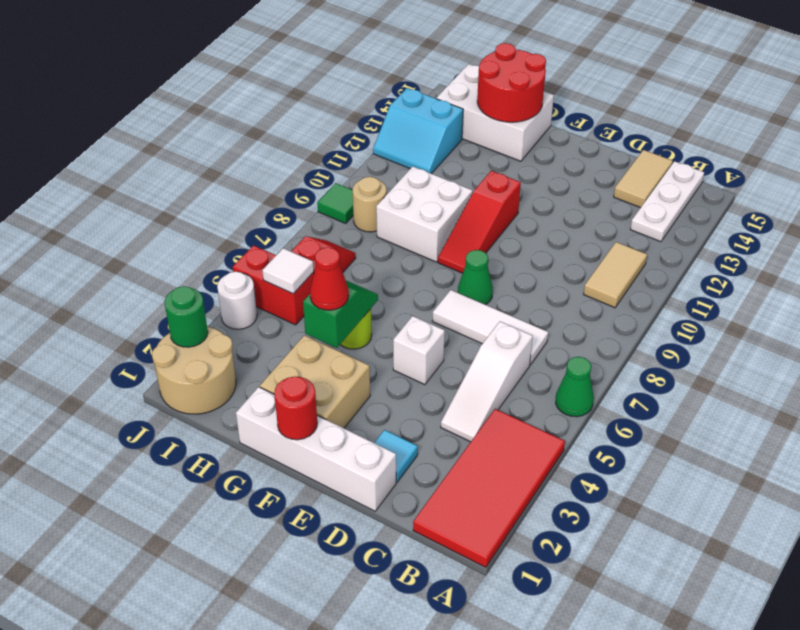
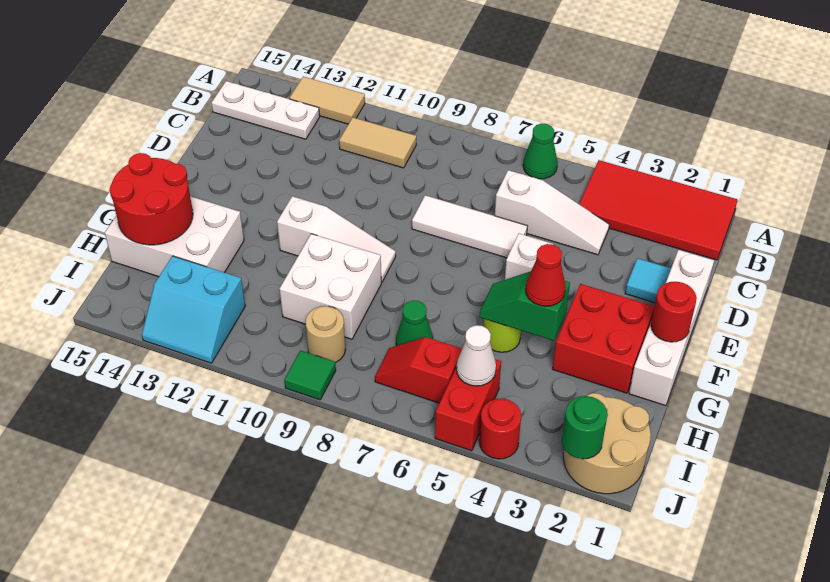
white 1x3 tile [432,290,548,365] -> white 1x3 tile turned to [412,195,527,258]
tan 1x2 tile [614,150,673,208] -> tan 1x2 tile moved to [289,77,365,124]
green 1x1 cone [458,250,493,305] -> green 1x1 cone moved to [396,301,433,346]
tan 2x2 brick [260,335,370,428] -> red 2x2 brick [553,284,654,393]
red 1x3 slope [438,171,521,273] -> white 1x3 slope [277,196,396,282]
white 2x3 brick [436,64,554,161] -> white 2x3 brick turned to [105,196,244,277]
white 1x1 tile [262,248,314,294] -> white 1x1 cone [456,325,496,386]
cyan 2x2 slope [373,88,463,174] -> cyan 2x2 slope turned to [142,256,245,363]
white 1x1 round brick [217,272,257,329] -> red 1x1 round brick [479,398,521,459]

